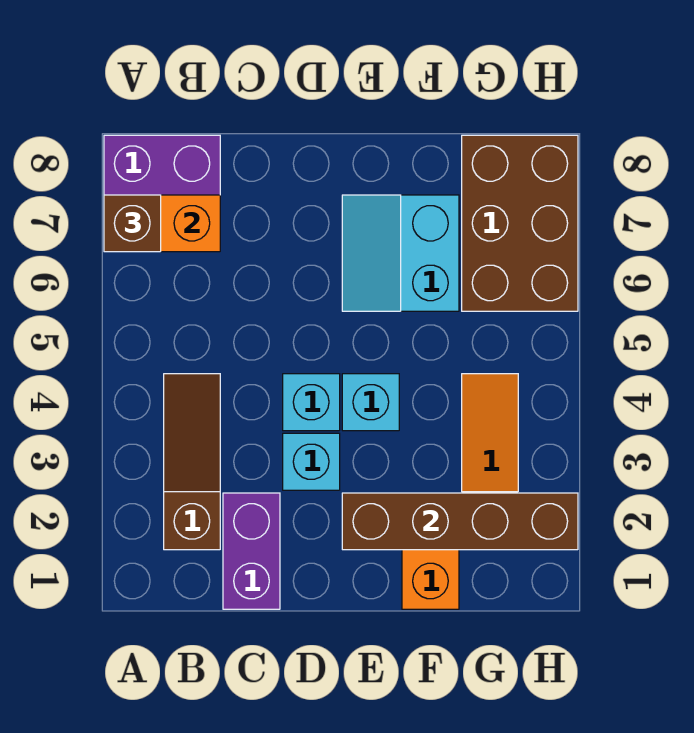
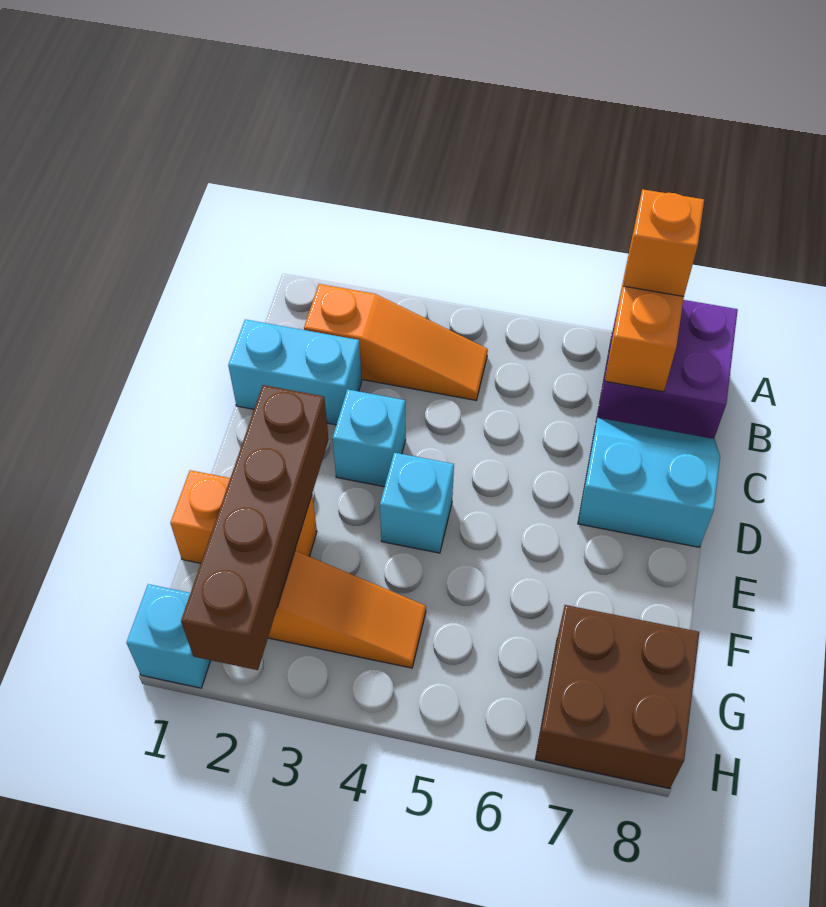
brown 1x1 brick [104,195,161,252] -> orange 1x1 brick [623,189,704,296]
brown 1x3 slope [164,374,220,550] -> orange 1x3 slope [304,284,488,400]
purple 1x2 brick [223,493,280,609] -> cyan 1x2 brick [228,320,362,425]
cyan 1x1 brick [283,374,340,431] -> cyan 1x1 brick moved to [127,584,211,688]
cyan 2x2 slope [342,195,459,311] -> cyan 2x2 slope moved to [578,418,720,547]
brown 2x3 brick [462,135,578,311] -> brown 2x2 brick [535,605,699,789]

